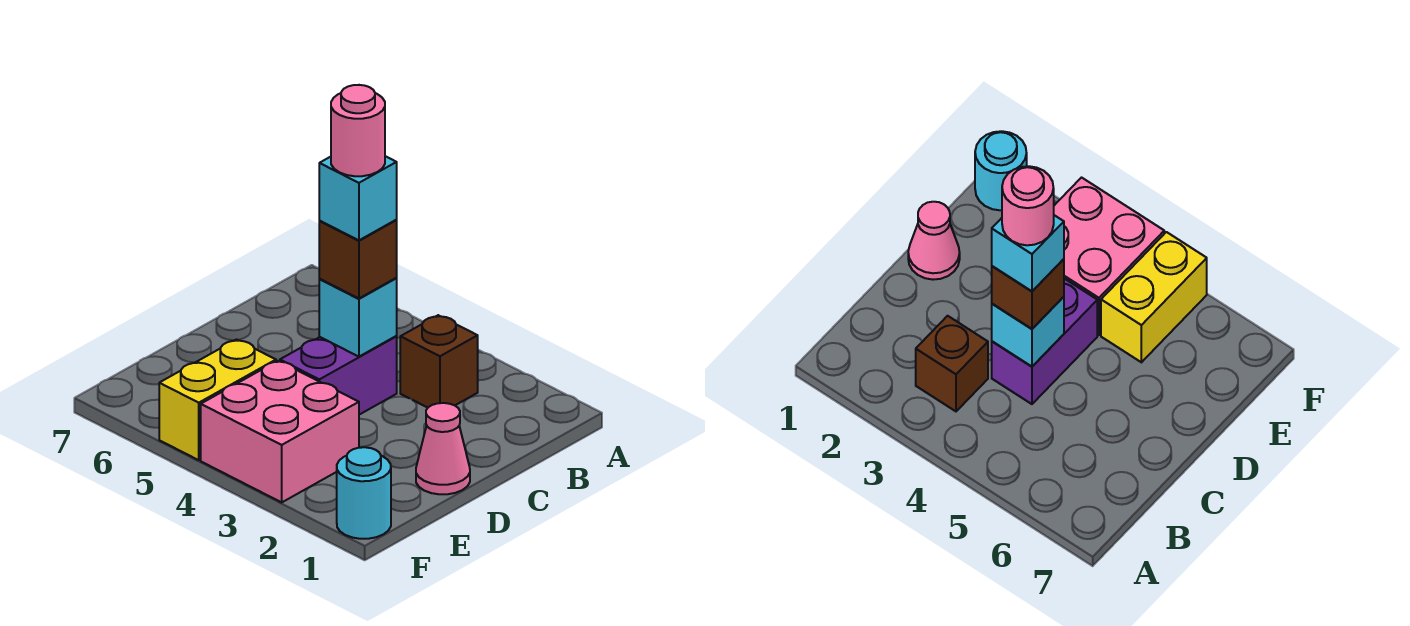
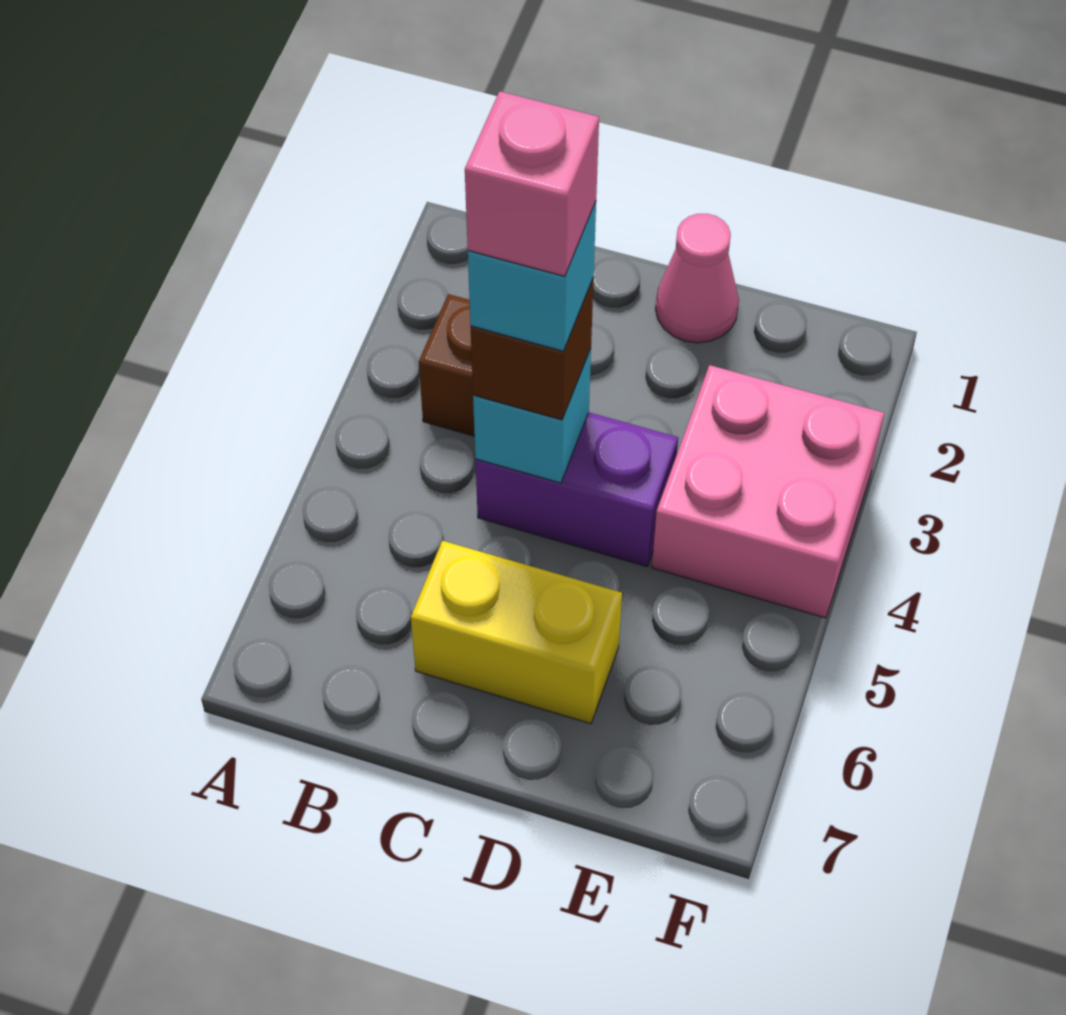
pink 1x1 round brick [331,85,385,176] -> pink 1x1 brick [465,91,599,276]
yellow 1x2 brick [159,340,276,460] -> yellow 1x2 brick moved to [411,541,622,724]
cyan 1x1 round brick [337,447,391,539] -> none

